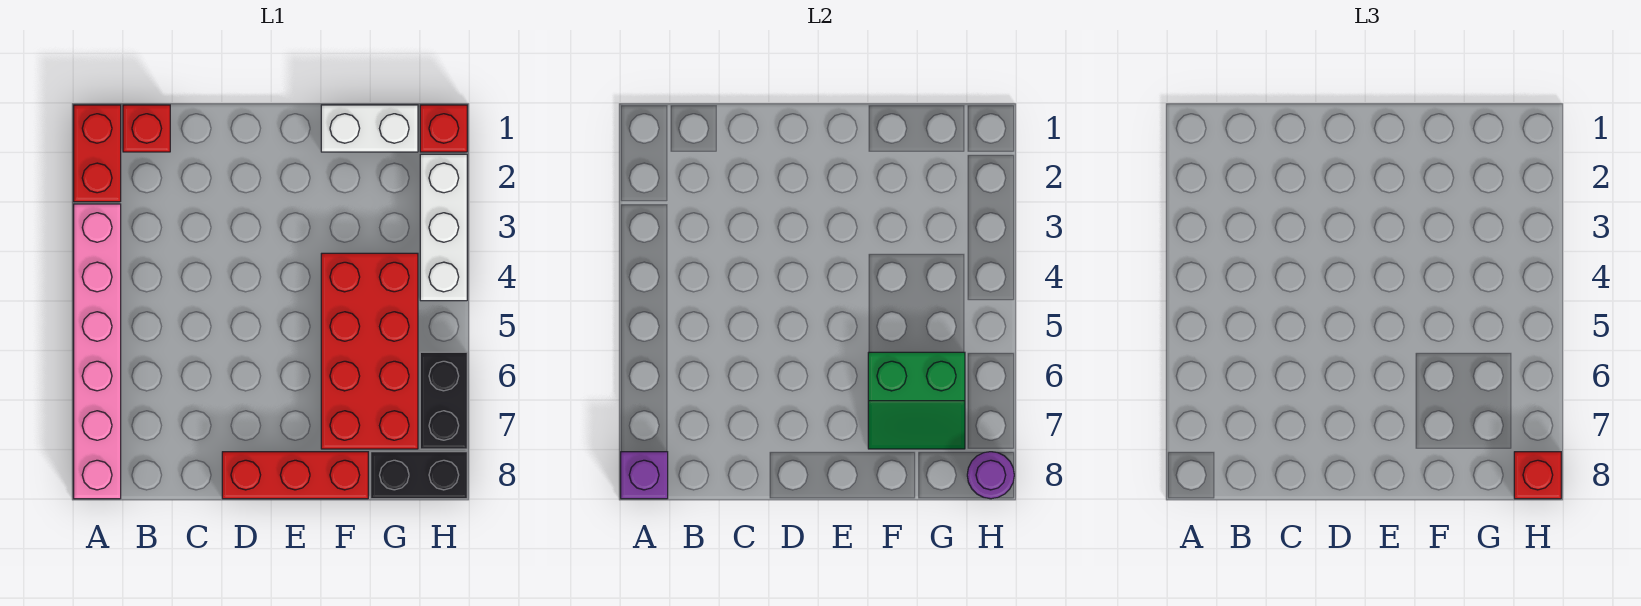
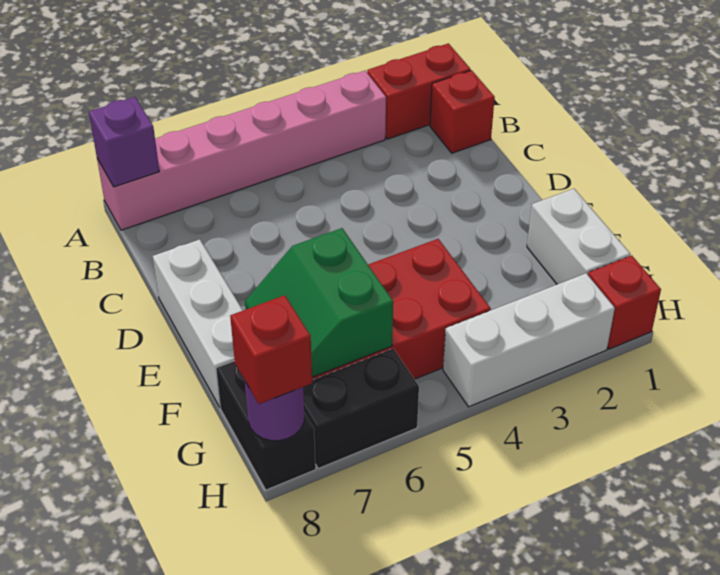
red 1x3 brick [222,452,368,499] -> white 1x3 brick [153,239,243,407]

